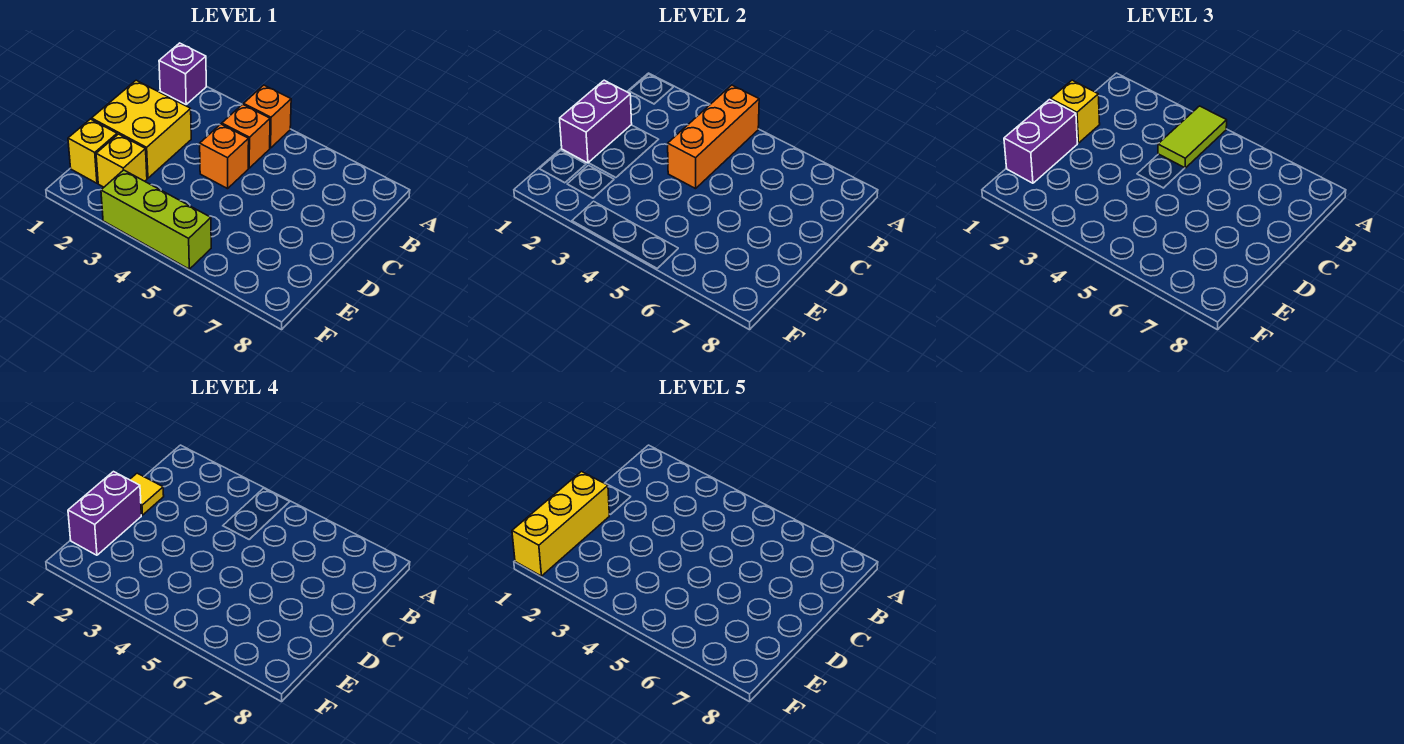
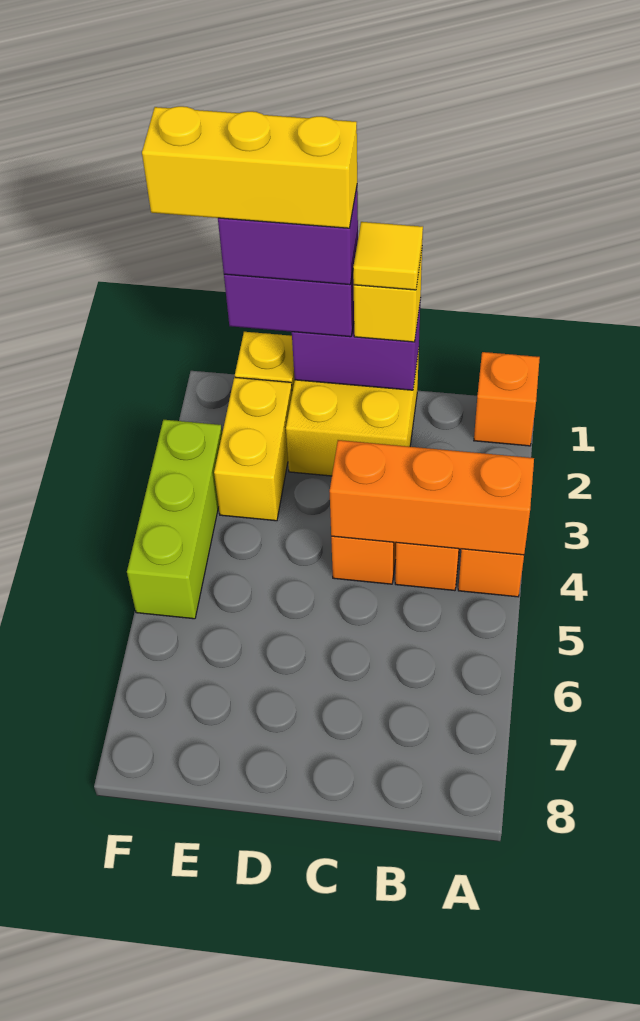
purple 1x1 brick [159,43,206,104] -> orange 1x1 brick [474,352,540,446]
lime 1x2 tile [1158,106,1227,168] -> none
yellow 1x1 brick [96,134,147,187] -> yellow 1x2 brick [214,377,292,521]

